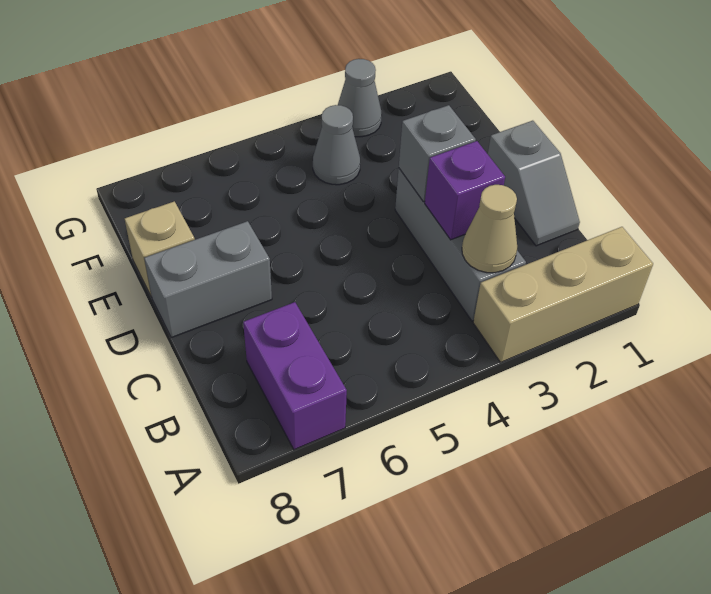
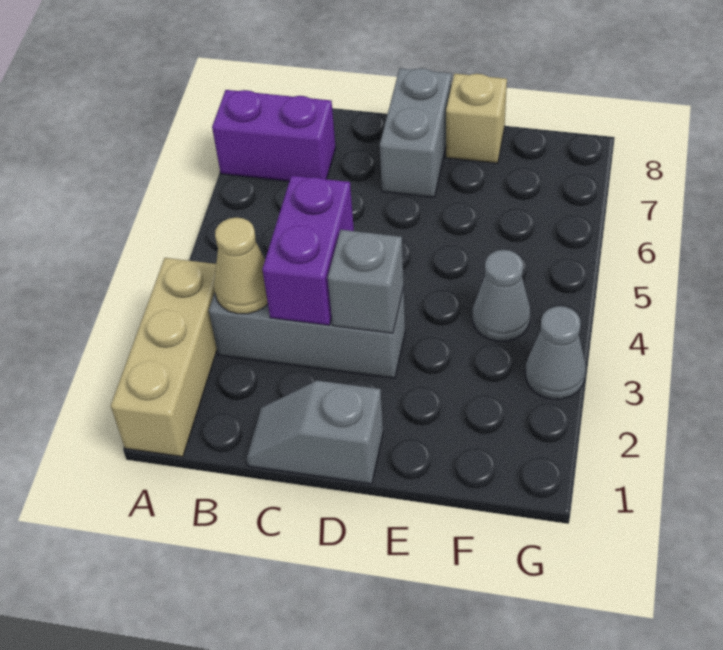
purple 1x1 brick [425,141,505,240] -> purple 1x2 brick [262,175,354,325]

